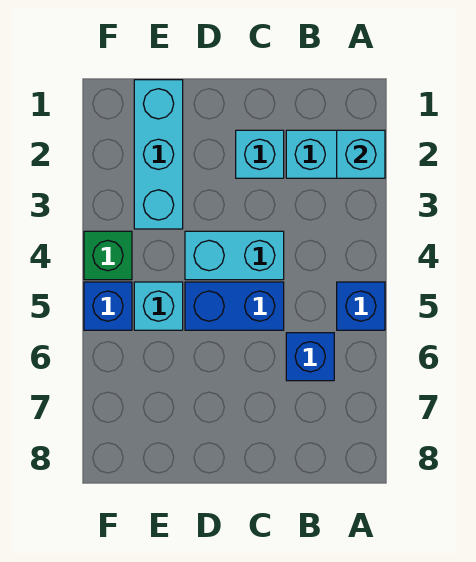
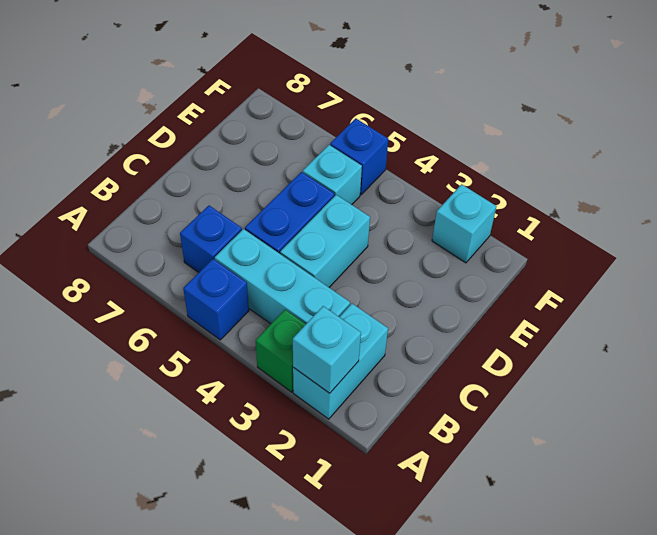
cyan 1x1 brick [236,130,284,178] -> cyan 1x1 brick moved to [432,184,496,263]
cyan 1x3 brick [134,80,183,229] -> cyan 1x3 brick moved to [215,229,350,324]
green 1x1 brick [84,231,132,280] -> green 1x1 brick moved to [256,310,306,392]

